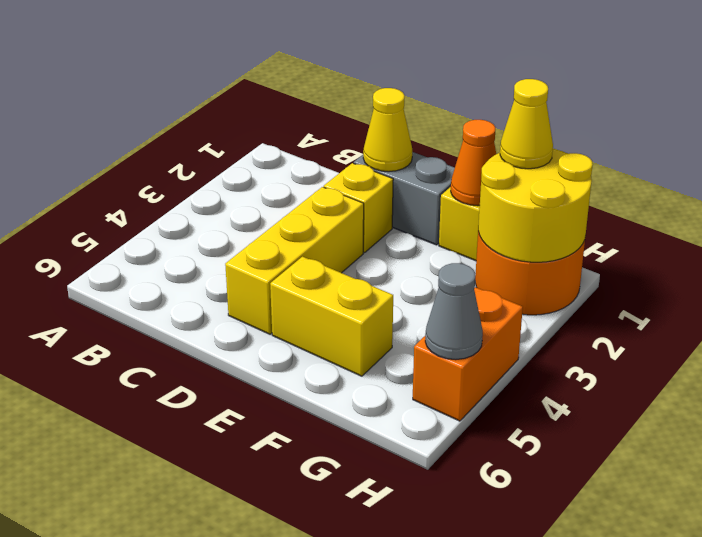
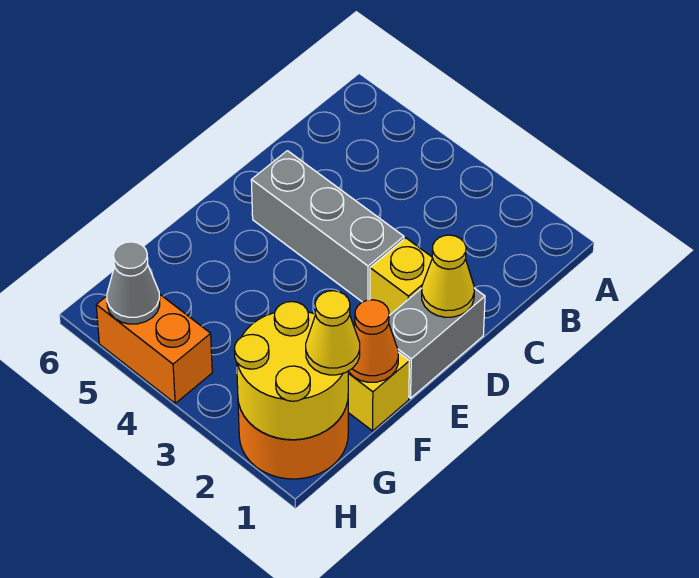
yellow 1x3 brick [225,187,364,334] -> grey 1x3 brick [251,151,404,302]
yellow 1x2 brick [270,257,393,376] -> none

